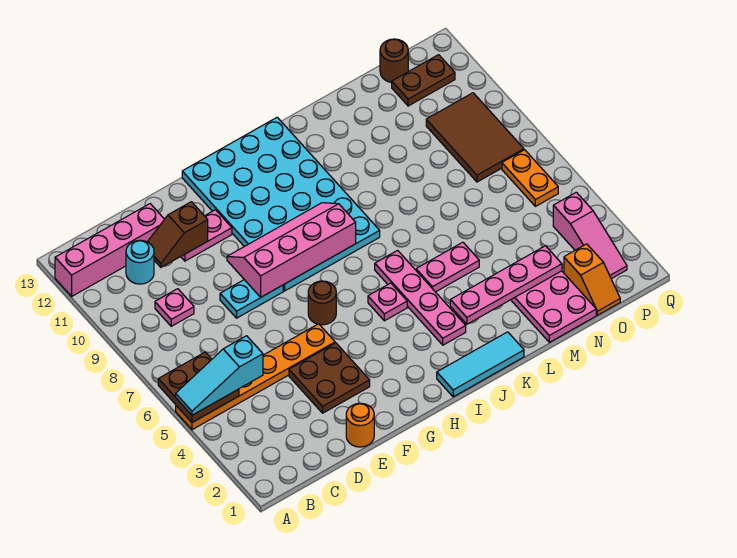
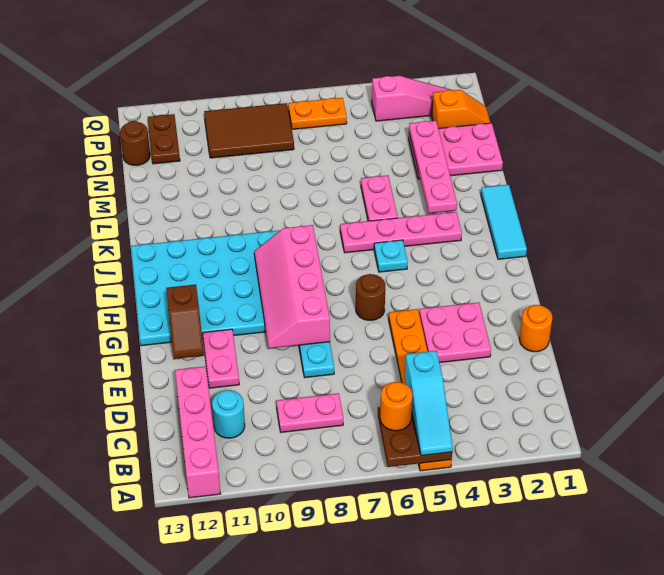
none -> orange 1x1 round brick [380,382,412,431]
pink 1x1 plate [155,289,194,326] -> pink 1x2 plate [276,393,343,432]
brown 1x2 slope [148,202,208,267] -> brown 1x2 slope moved to [166,285,204,359]
brown 2x2 plate [289,343,370,413] -> pink 2x2 plate [419,302,491,363]
pink 1x1 plate [368,283,407,321] -> cyan 1x1 plate [374,240,408,272]

